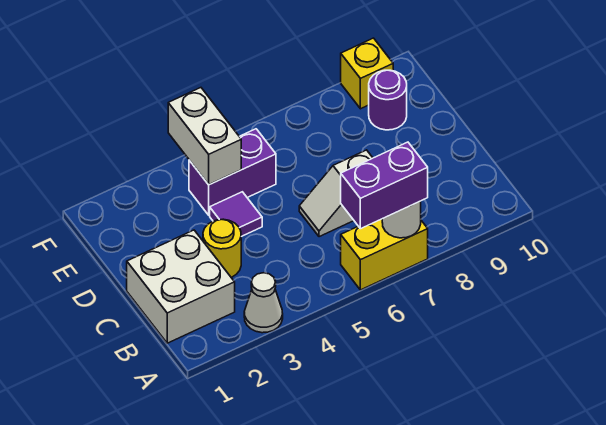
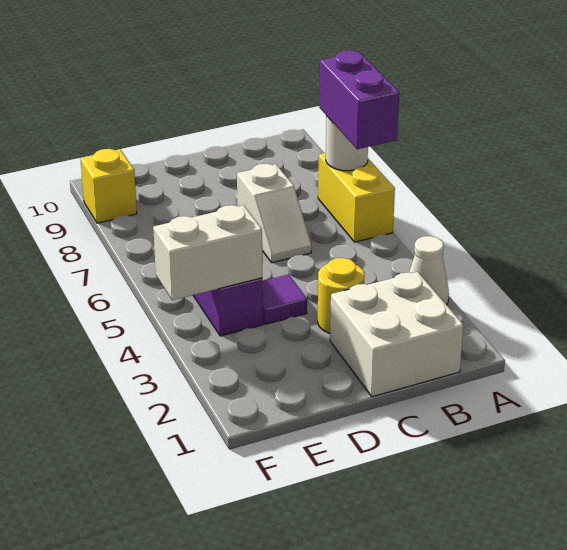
purple 1x1 round brick [369,70,407,130] -> none

